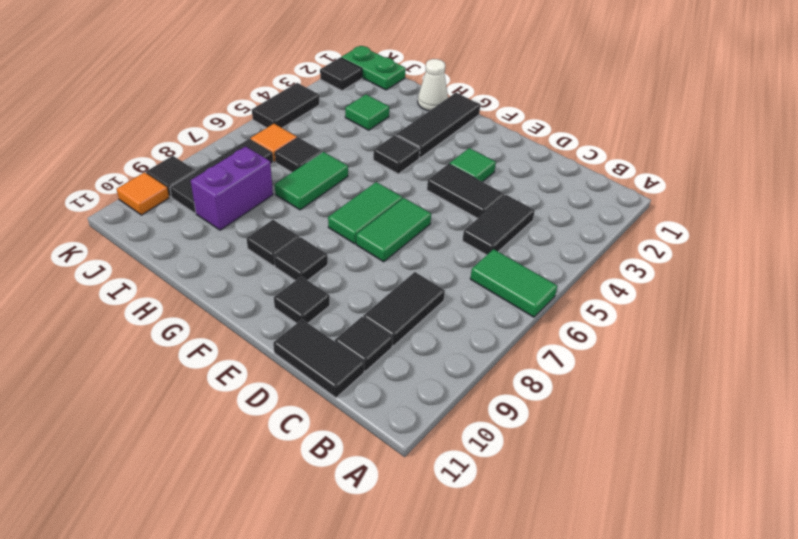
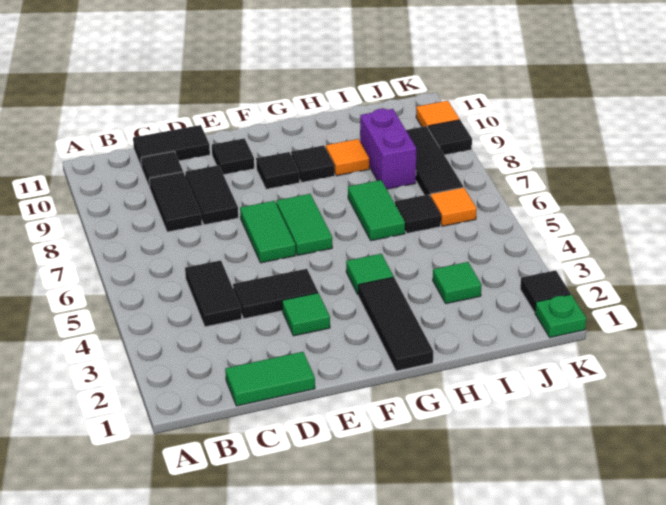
green 1x2 tile [470,249,557,317] -> green 1x2 tile moved to [225,352,315,406]
black 1x1 tile [373,135,420,174] -> green 1x1 tile [346,254,394,294]
white 1x1 cone [418,59,448,111] -> none
none -> orange 1x1 tile [326,139,369,176]
green 1x2 plate [341,46,406,90] -> green 1x1 plate [535,295,586,338]
black 1x2 tile [252,83,320,128] -> black 1x2 tile moved to [185,165,238,225]

